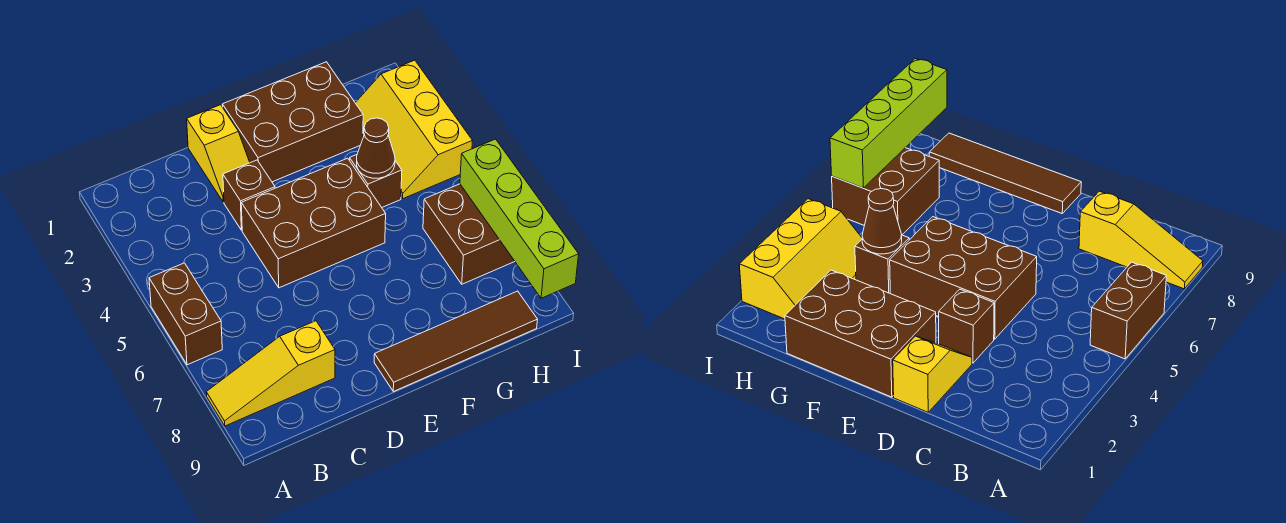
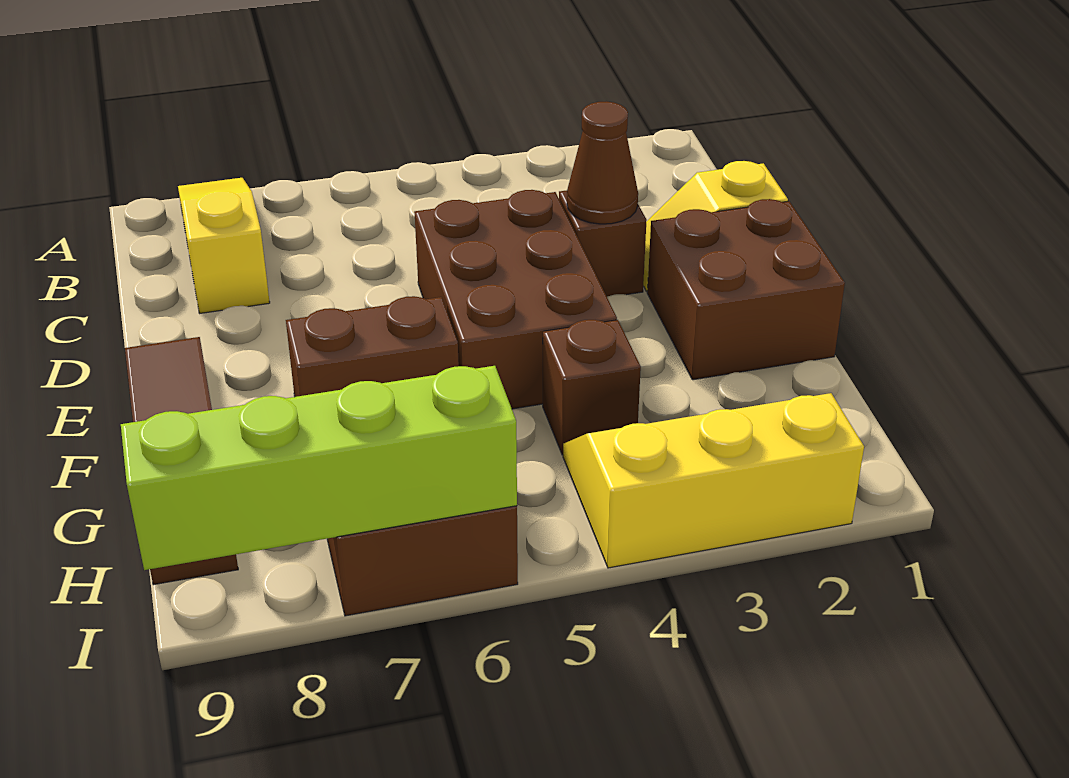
brown 1x2 brick [149,263,222,365] -> brown 1x2 brick moved to [286,296,459,397]
brown 2x3 brick [222,62,363,182] -> brown 2x2 brick [647,199,845,380]
brown 1x1 cone [357,118,395,178] -> brown 1x1 cone moved to [567,101,638,224]

